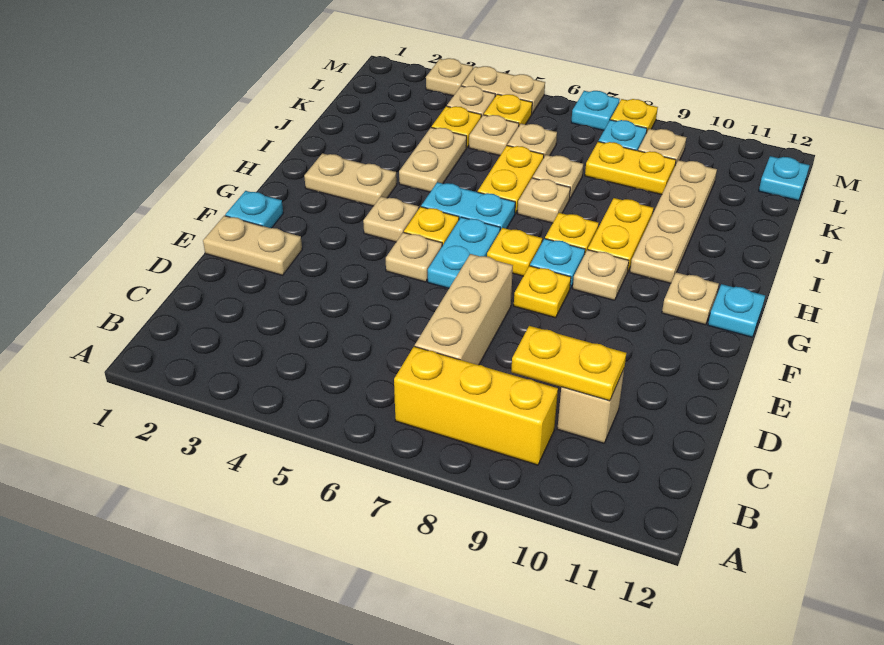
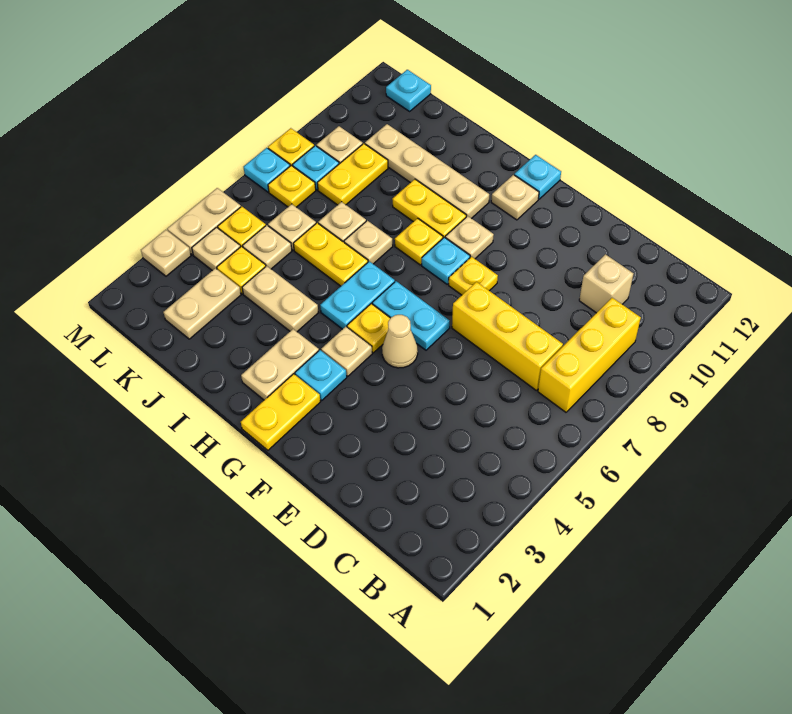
tan 1x3 brick [415,254,513,365] -> yellow 1x3 brick [452,282,563,391]
yellow 1x2 plate [511,326,626,401] -> yellow 1x2 plate moved to [241,374,320,450]
tan 1x2 plate [203,216,302,275] -> tan 1x2 plate moved to [163,268,241,339]
cyan 1x1 plate [225,191,283,228] -> cyan 1x1 plate moved to [295,350,347,400]
tan 1x1 plate [386,232,442,282] -> tan 1x1 cone [382,315,418,368]
yellow 1x1 plate [487,228,542,276] -> yellow 1x1 plate moved to [268,166,316,207]

